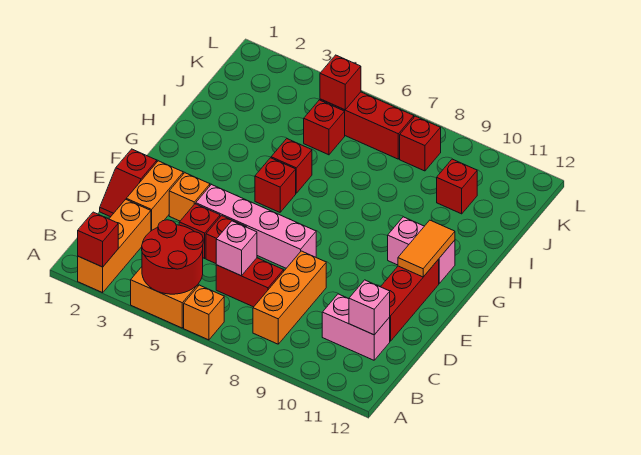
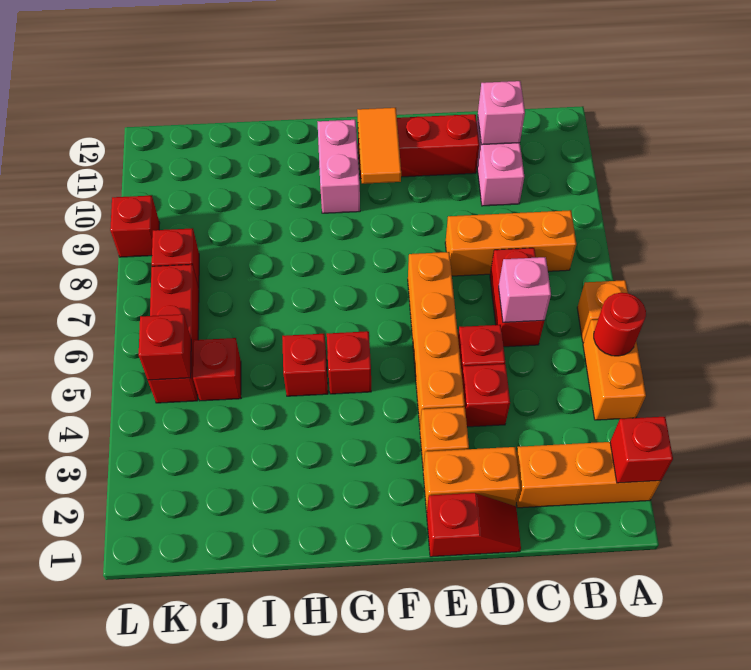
red 2x2 round brick [142,220,203,294] -> red 1x1 round brick [594,293,646,356]
pink 1x4 brick [196,184,316,268] -> orange 1x4 brick [408,252,465,426]
orange 1x2 tile [398,220,455,277] -> orange 1x2 tile turned to [357,108,401,184]
red 1x1 brick [437,159,477,214] -> red 1x1 brick moved to [110,196,160,257]

